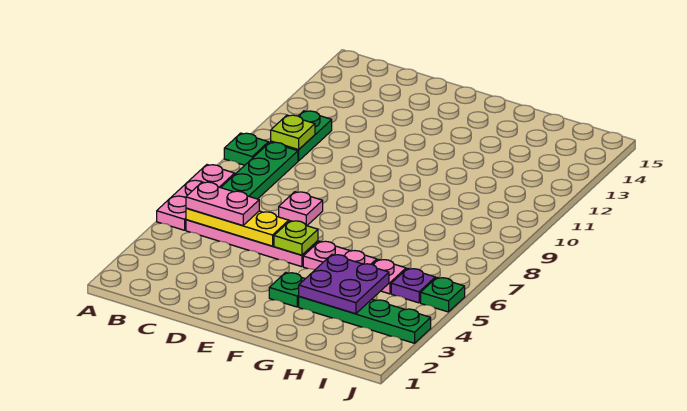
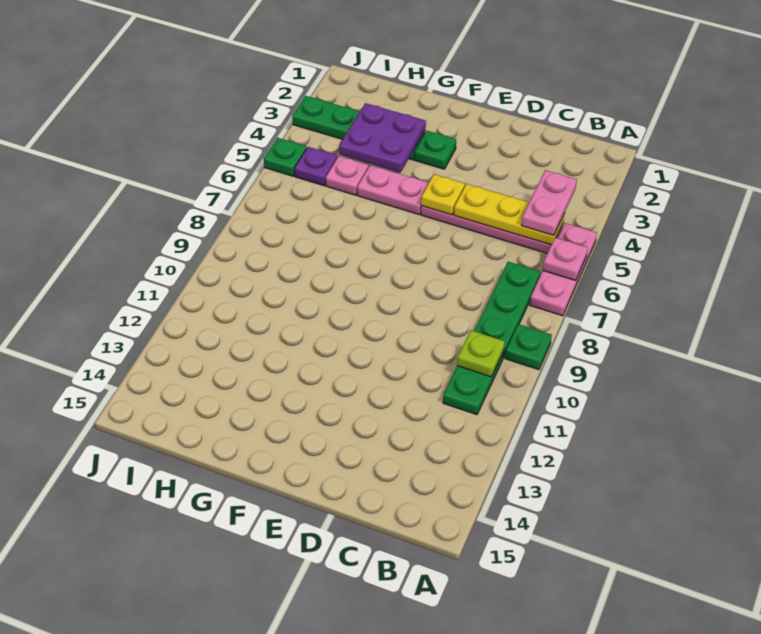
pink 1x2 plate [186,182,259,226] -> pink 1x2 plate turned to [522,170,577,235]
pink 1x1 plate [279,192,323,226] -> pink 1x1 plate moved to [543,238,588,281]
lime 1x1 plate [274,221,318,255] -> yellow 1x1 plate [421,174,465,215]

